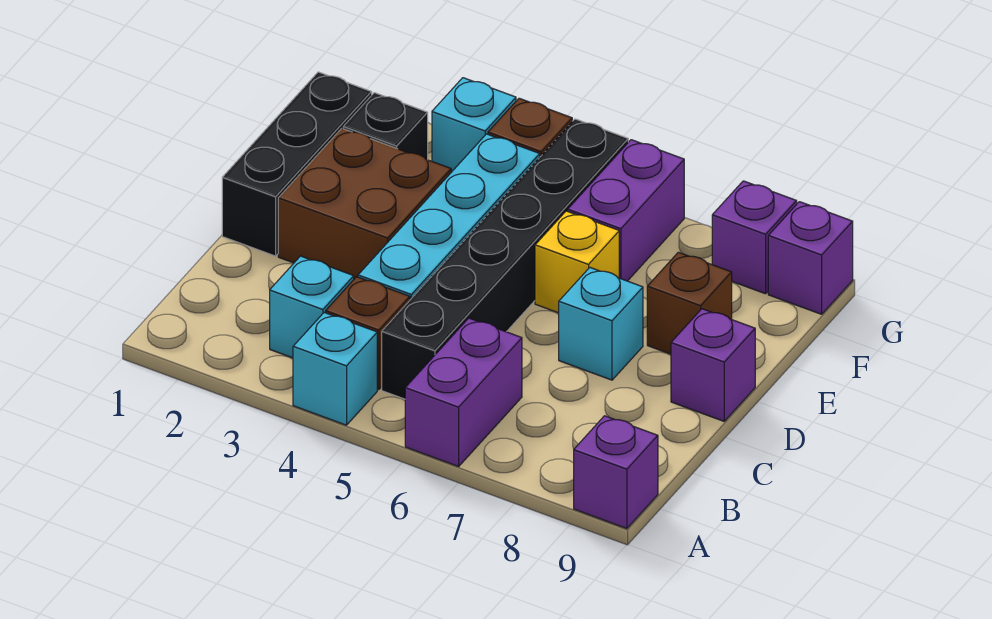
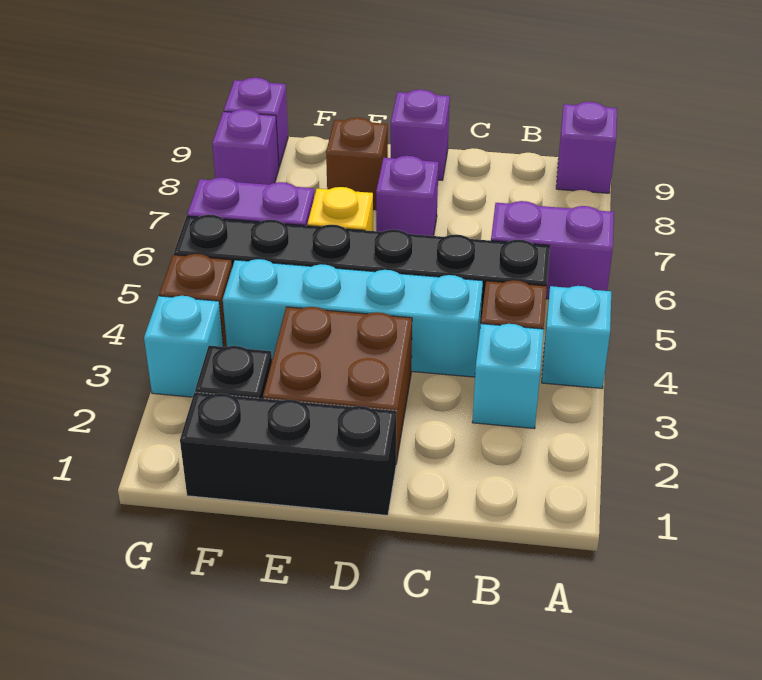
cyan 1x1 brick [559,268,643,380] -> purple 1x1 brick [376,156,439,236]

